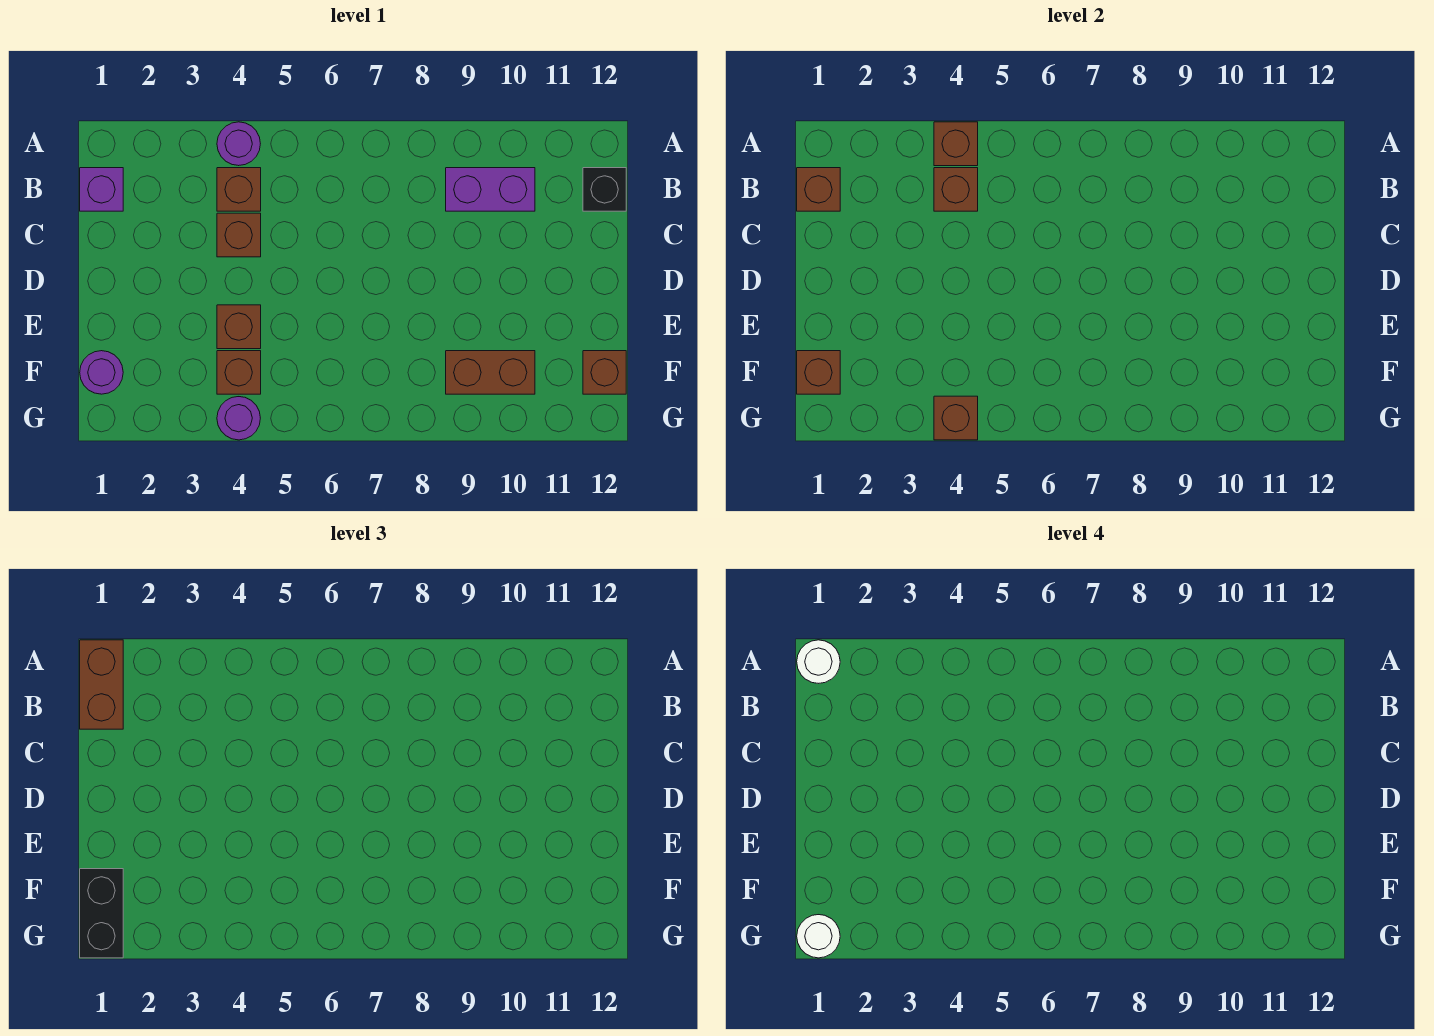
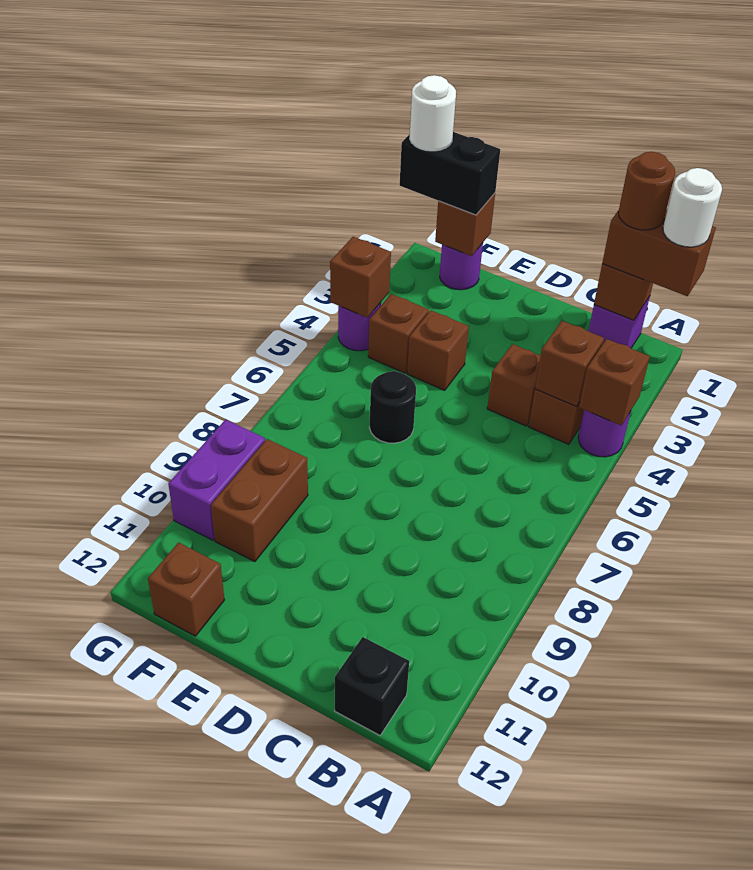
none -> brown 1x1 round brick [618,152,675,230]
purple 1x2 brick [446,168,535,211] -> purple 1x2 brick moved to [168,419,265,540]
none -> black 1x1 round brick [369,371,416,443]

